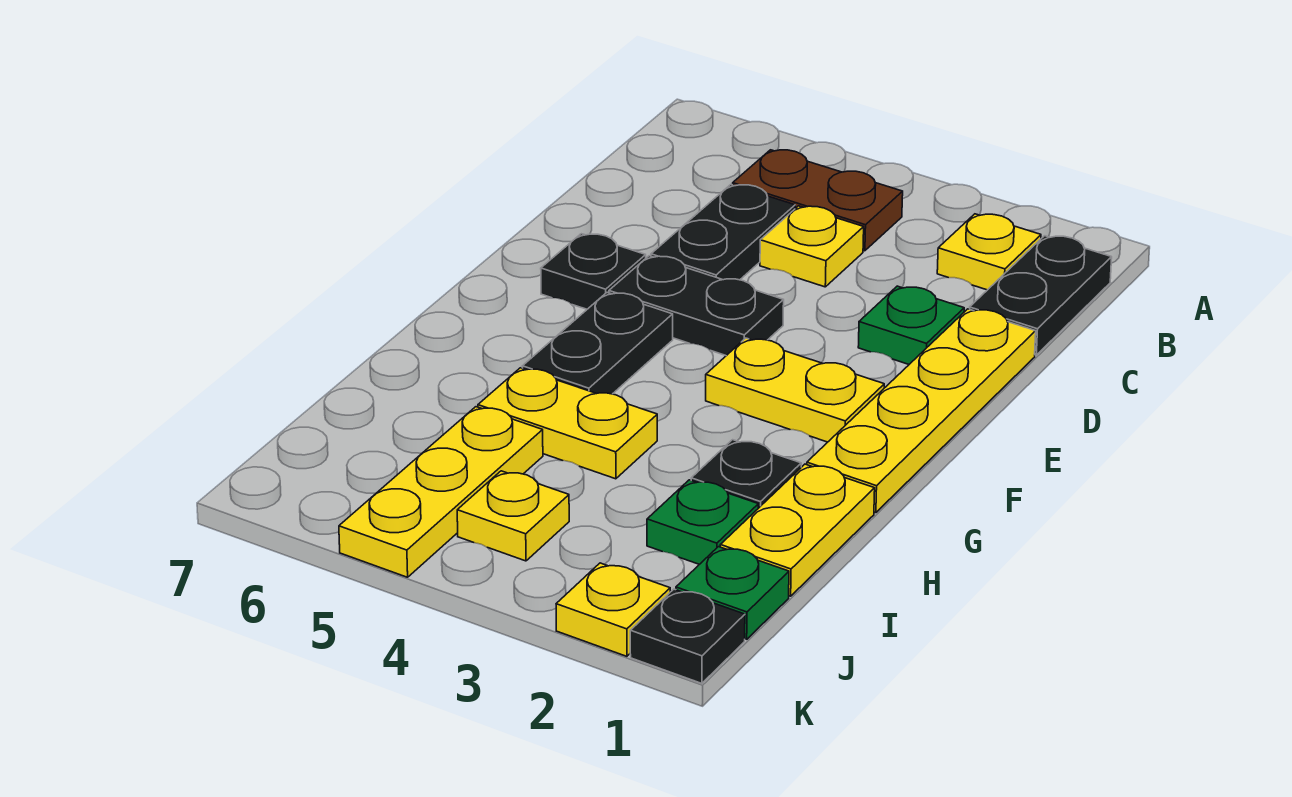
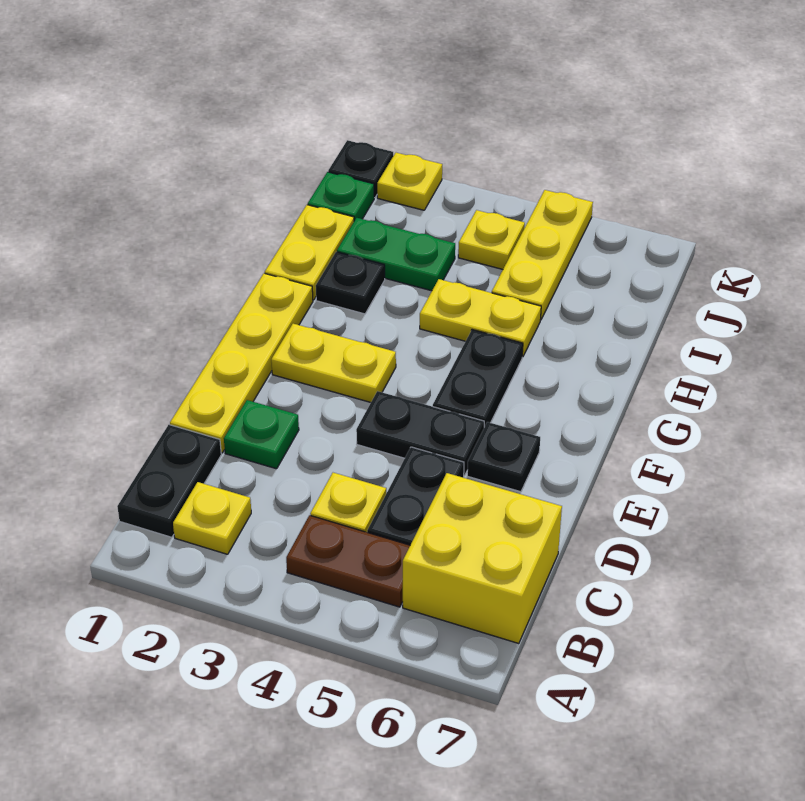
none -> yellow 2x2 brick [403,473,562,644]
green 1x1 plate [647,480,758,564] -> green 1x2 plate [337,218,455,291]

